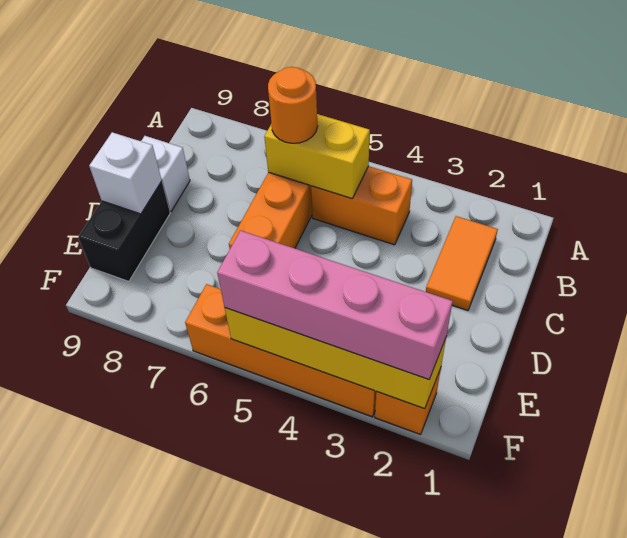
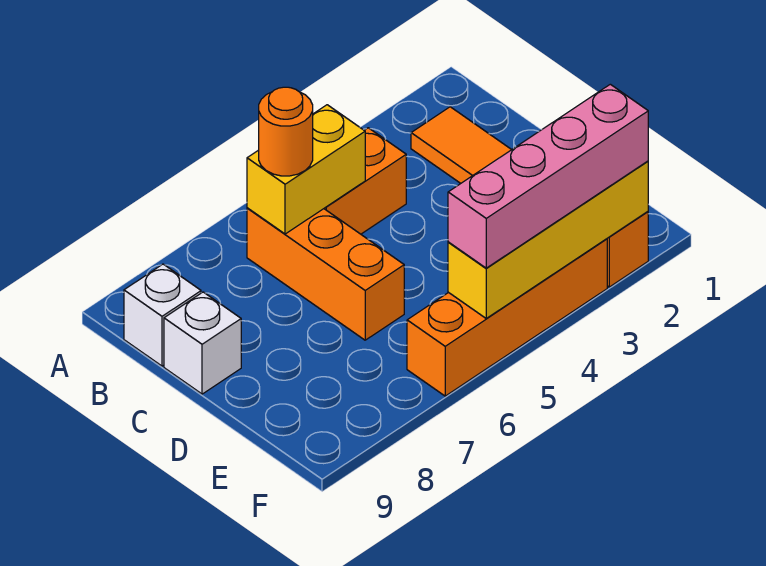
black 1x2 brick [78,181,170,281] -> none
white 1x1 brick [89,132,162,214] -> white 1x1 brick moved to [124,264,201,366]

